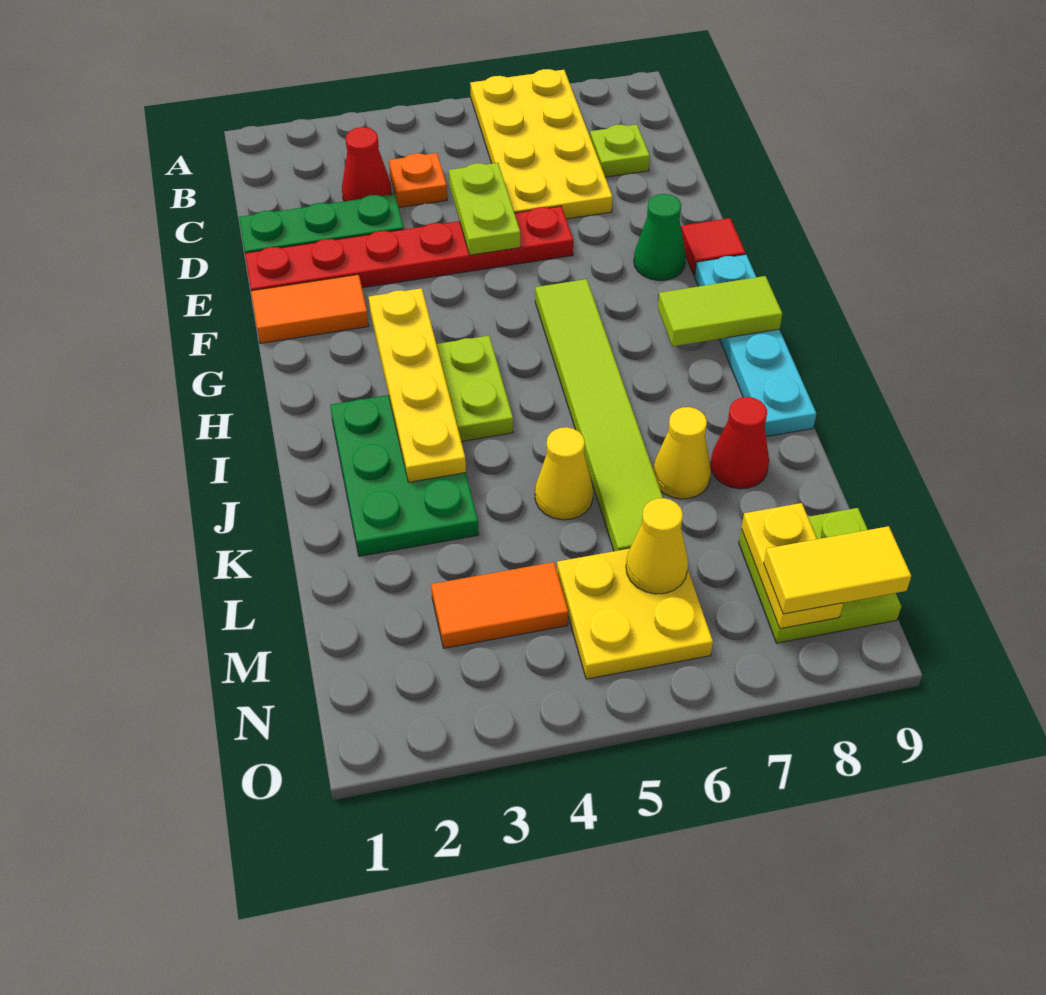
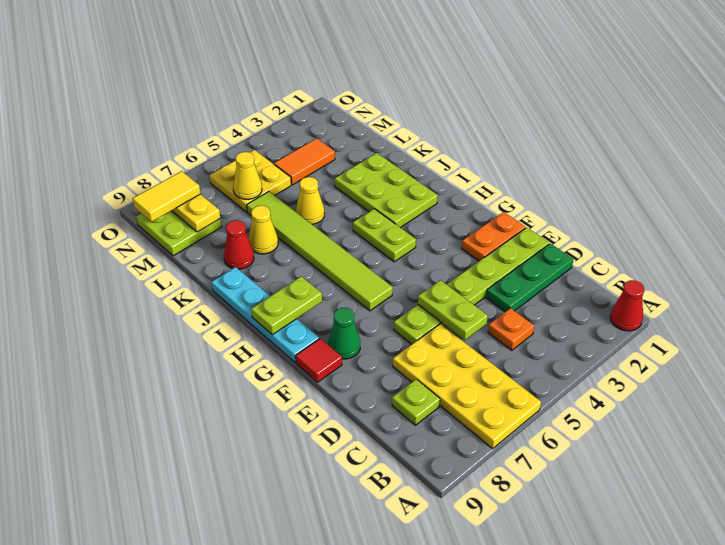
red 1x1 cone [342,127,392,201] -> red 1x1 cone moved to [610,280,644,331]
red 1x6 plate [245,206,573,291] -> lime 1x6 plate [394,228,549,344]
orange 1x2 tile [251,274,369,343] -> orange 1x2 plate [462,212,526,261]
yellow 1x4 plate [369,288,466,482] -> none
lime 1x2 tile [658,276,782,346] -> lime 1x2 plate [251,276,322,335]
green 2x3 plate [330,395,479,556] -> lime 2x3 plate [335,153,438,228]

